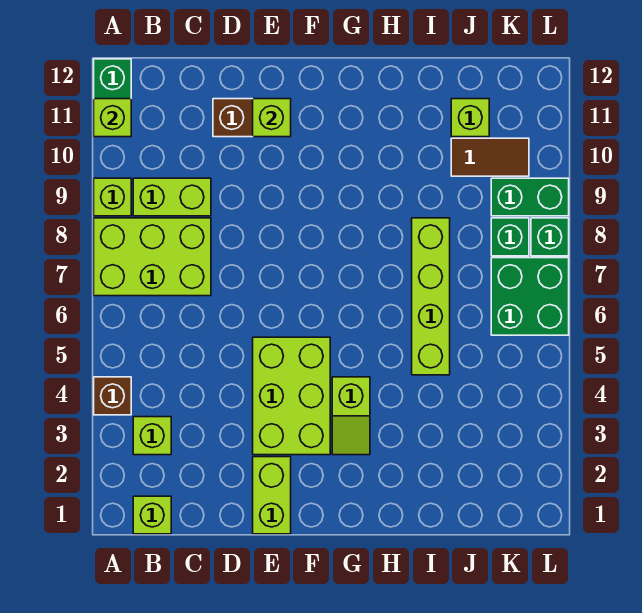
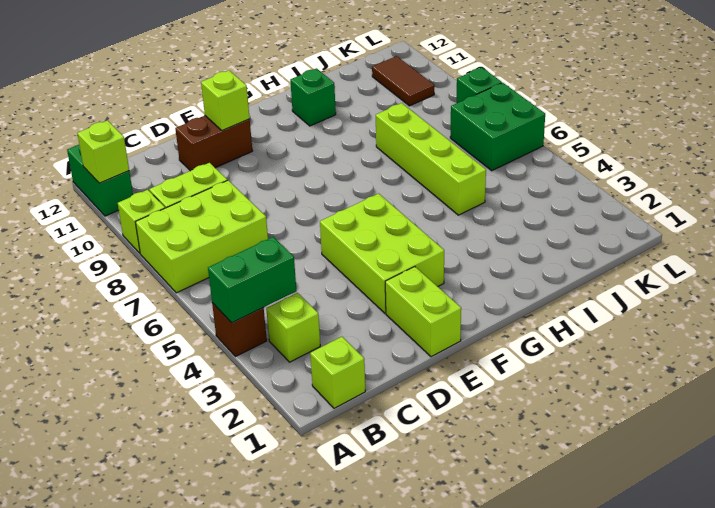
lime 1x2 slope [332,377,370,455] -> none
brown 1x2 tile [451,138,529,176] -> brown 1x2 tile turned to [372,56,434,106]
lime 1x1 brick [451,99,489,137] -> none
green 1x1 brick [491,218,529,256] -> green 1x1 brick moved to [290,68,336,126]
green 1x2 brick [491,178,569,216] -> green 1x2 brick moved to [208,237,296,323]

